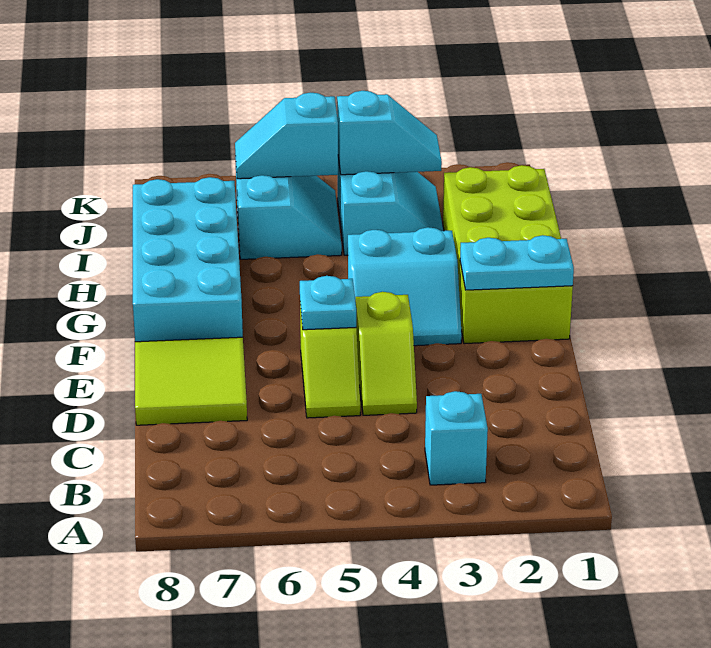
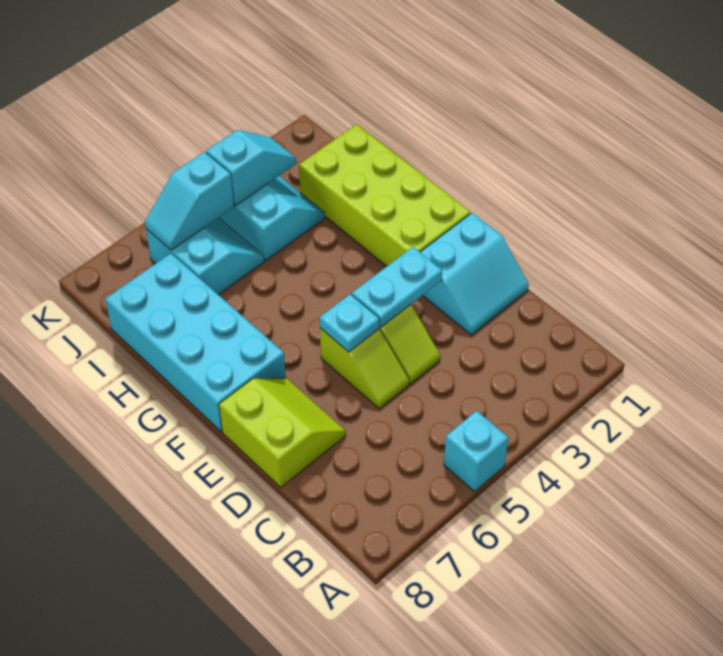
cyan 1x1 brick [425,391,488,485] -> cyan 1x1 brick moved to [444,411,508,491]
lime 2x2 tile [135,337,247,425] -> lime 2x2 slope [219,378,346,488]
cyan 1x2 plate [460,235,574,290] -> cyan 1x2 plate moved to [352,247,442,327]
cyan 2x2 slope [348,227,462,346] -> cyan 2x2 slope moved to [420,213,529,335]

